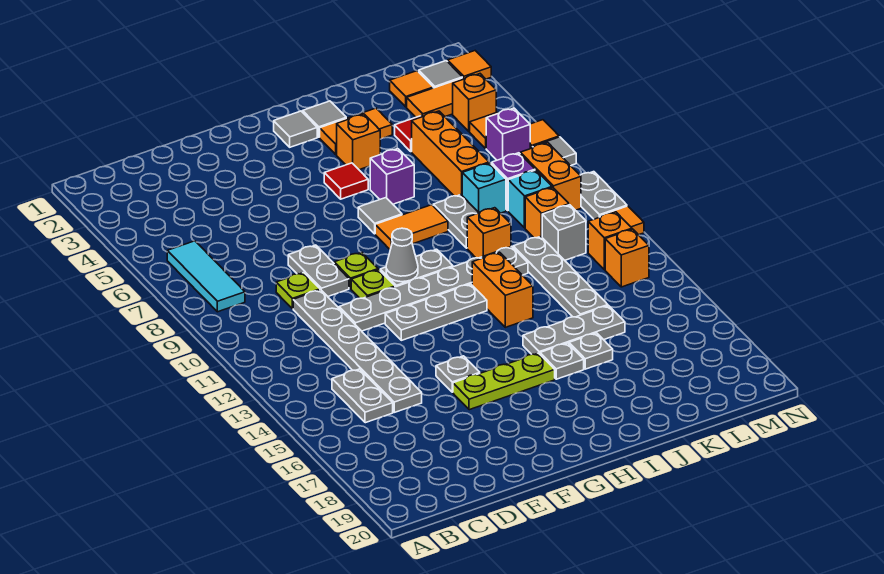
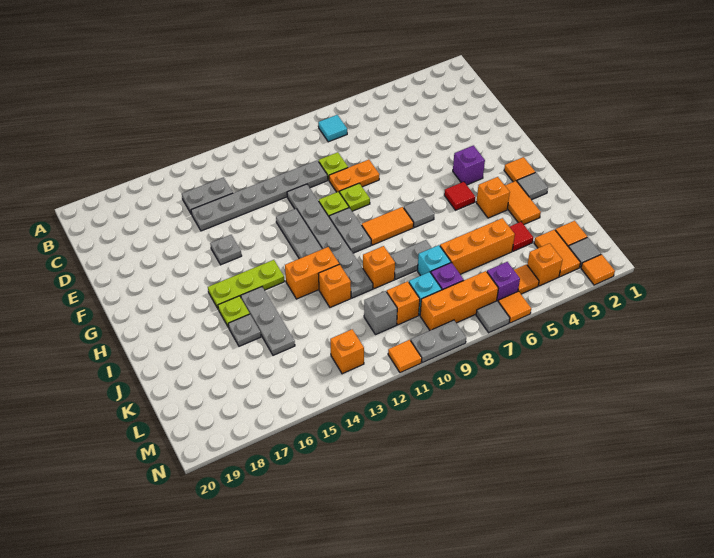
cyan 1x3 tile [167,241,245,312] -> cyan 1x1 tile [318,115,347,142]
grey 1x2 plate [288,245,349,296] -> orange 1x2 plate [329,160,380,193]
lime 1x3 plate [453,353,555,410] -> lime 1x3 plate turned to [208,260,285,308]
grey 1x1 cone [386,228,418,282] -> none
grey 1x1 tile [274,111,317,147] -> orange 1x1 tile [504,157,535,182]
orange 1x2 tile [375,205,448,249] -> orange 1x2 tile turned to [362,207,414,245]
purple 1x1 brick [370,149,414,204] -> purple 1x1 brick moved to [453,145,485,185]
grey 1x1 plate [540,343,584,379] -> lime 1x1 plate [218,296,250,328]
grey 1x4 plate [513,236,608,317] -> none
orange 1x2 brick [520,143,581,210] -> orange 1x3 brick [420,271,498,330]
orange 1x1 brick [588,212,632,270] -> orange 1x1 brick moved to [319,264,351,307]

